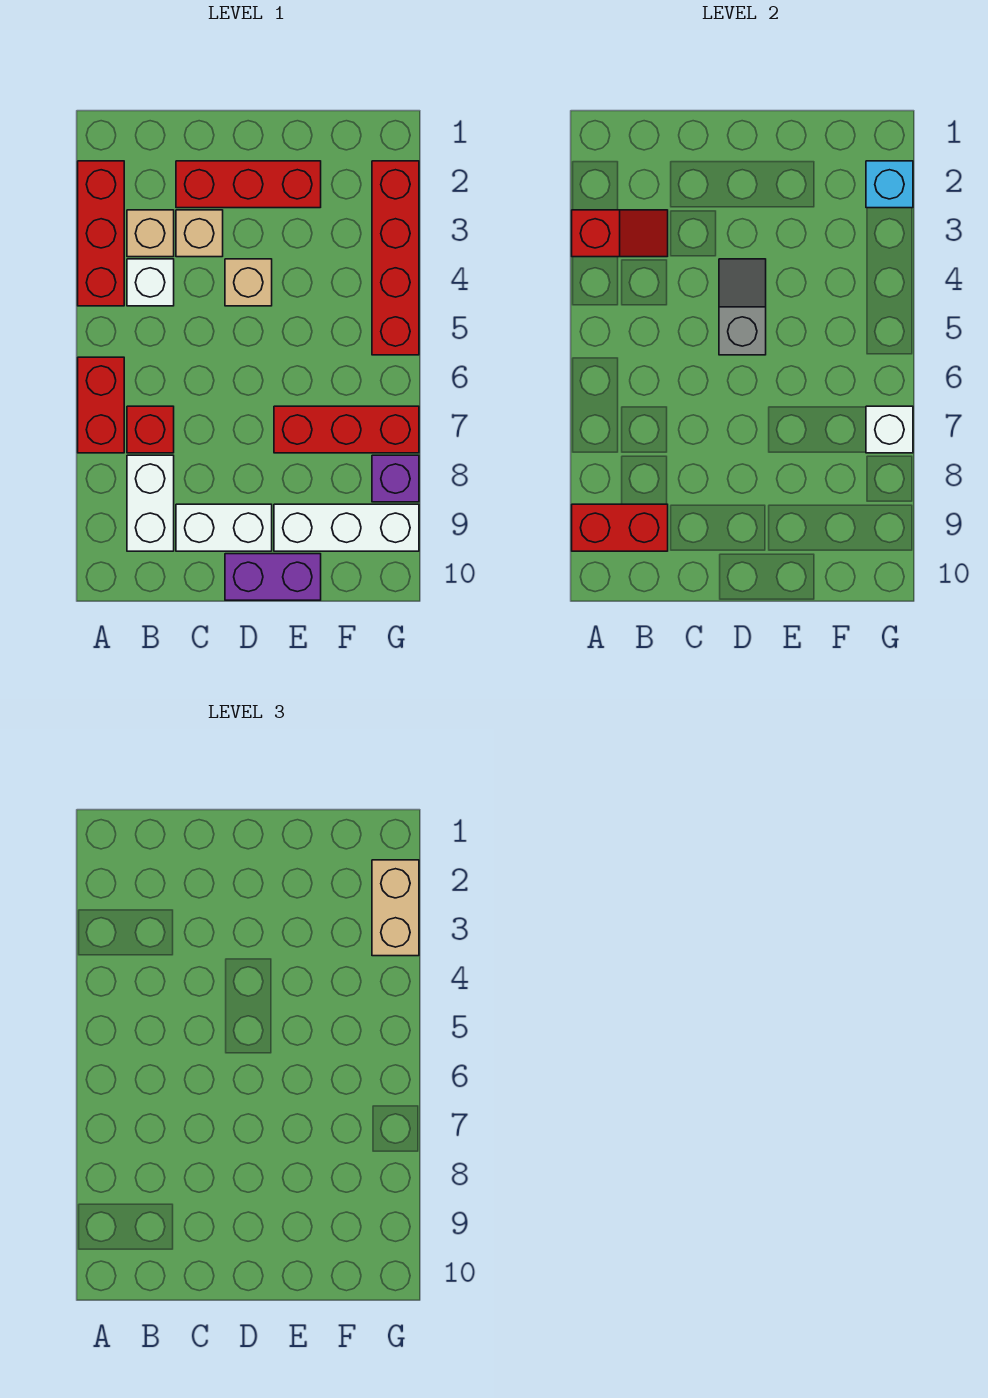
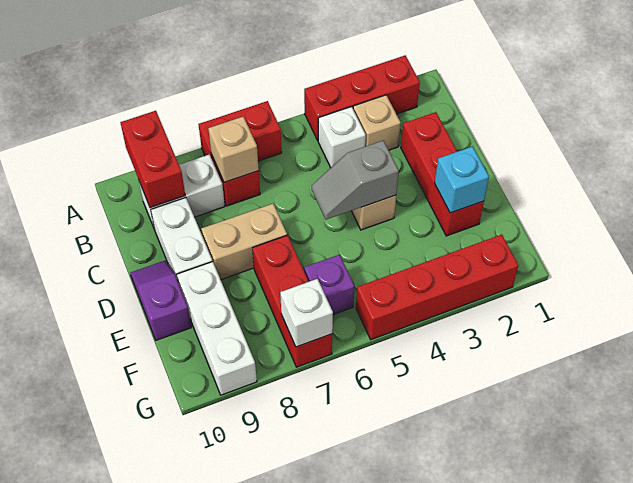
red 1x2 slope [572,210,668,257] -> none
tan 1x1 brick [176,210,223,257] -> tan 1x1 brick moved to [208,117,259,182]
grey 1x2 slope [719,259,766,355] -> grey 1x2 slope turned to [312,141,399,219]
purple 1x2 brick [225,554,321,600] -> purple 1x2 slope [130,261,191,340]
cyan 1x1 brick [866,161,913,208] -> cyan 1x1 brick moved to [435,146,489,213]
tan 1x2 brick [372,860,419,956] -> tan 1x2 brick moved to [201,204,287,280]
purple 1x1 brick [372,455,419,502] -> purple 1x1 brick moved to [304,255,354,315]

